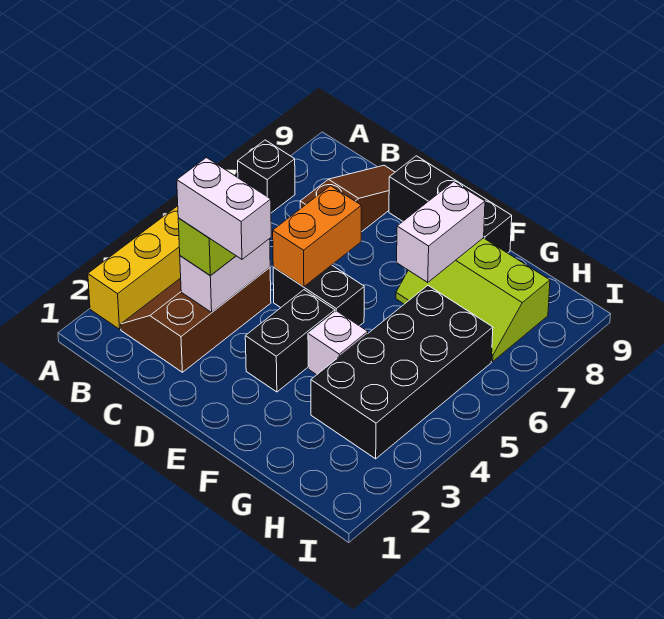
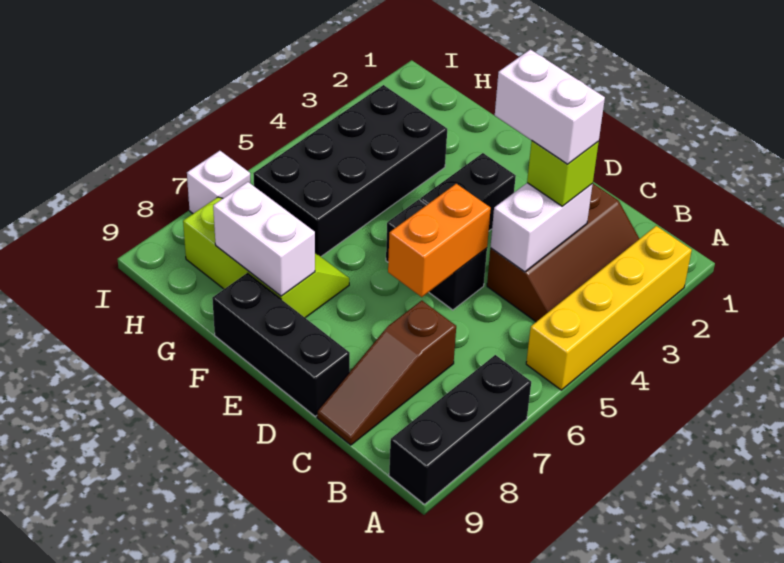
black 1x1 brick [238,140,295,213] -> black 1x3 brick [389,355,531,504]
white 1x1 brick [308,311,368,375] -> white 1x1 brick moved to [187,151,251,214]
white 1x2 brick [397,182,485,282] -> white 1x2 brick turned to [213,182,315,296]

